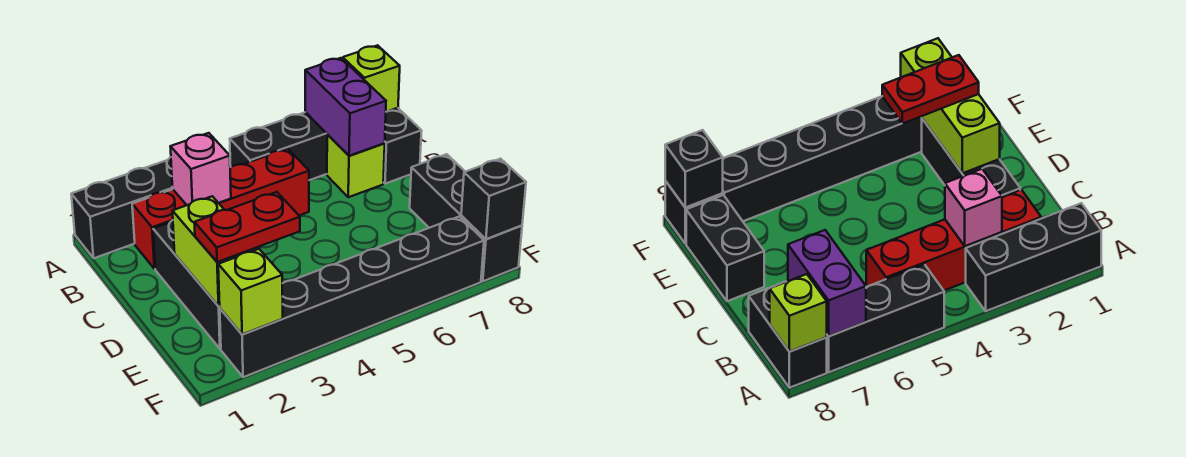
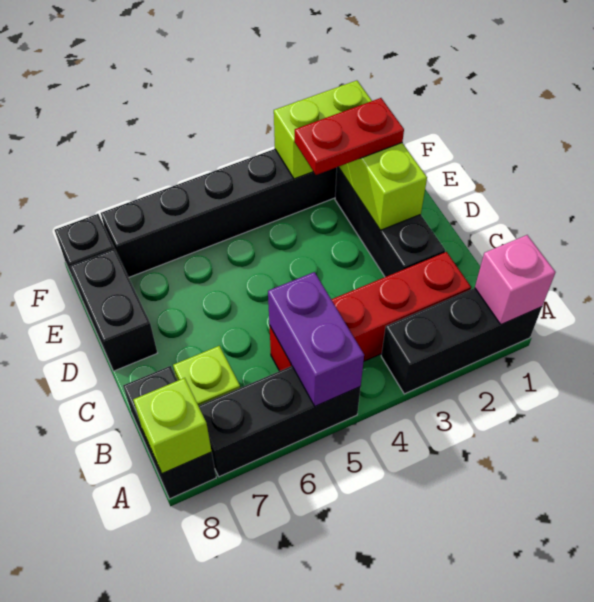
purple 1x2 brick [305,58,386,156] -> purple 1x2 brick moved to [268,272,364,406]
pink 1x1 brick [170,133,231,205] -> pink 1x1 brick moved to [475,235,555,325]
lime 1x1 brick [218,249,283,334] -> lime 1x2 brick [274,80,372,179]
black 1x1 brick [461,159,526,239] -> none

